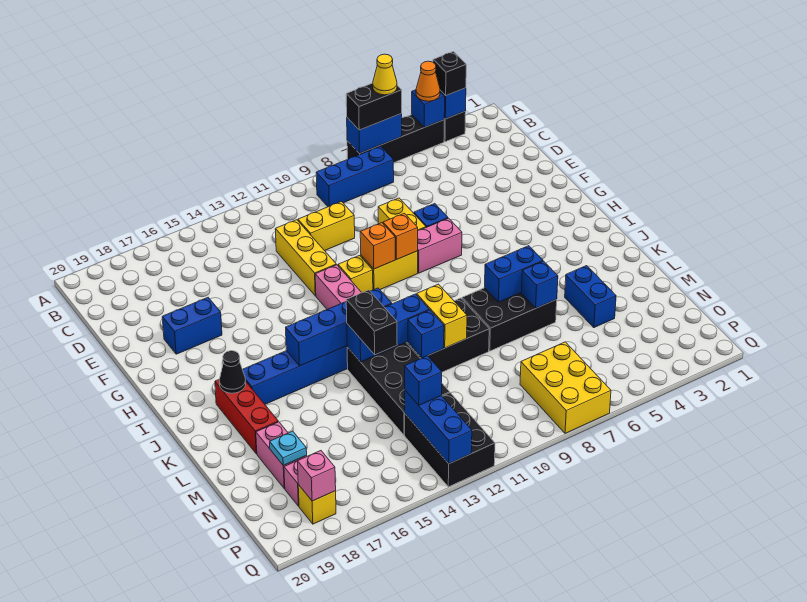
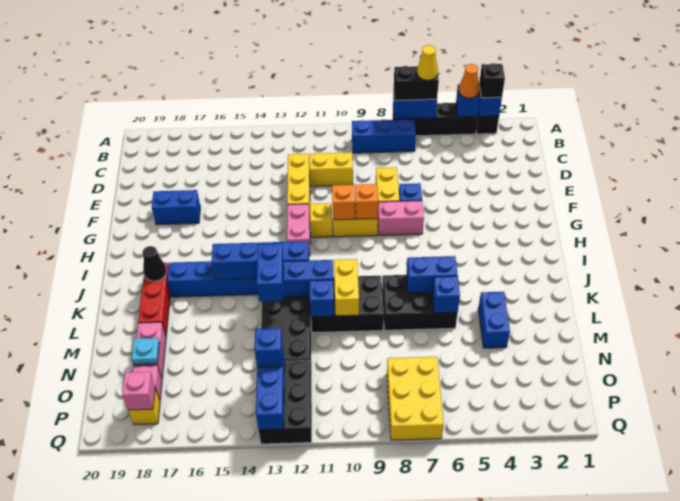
black 1x2 brick [346,290,397,355] -> blue 1x2 brick [257,243,284,301]

